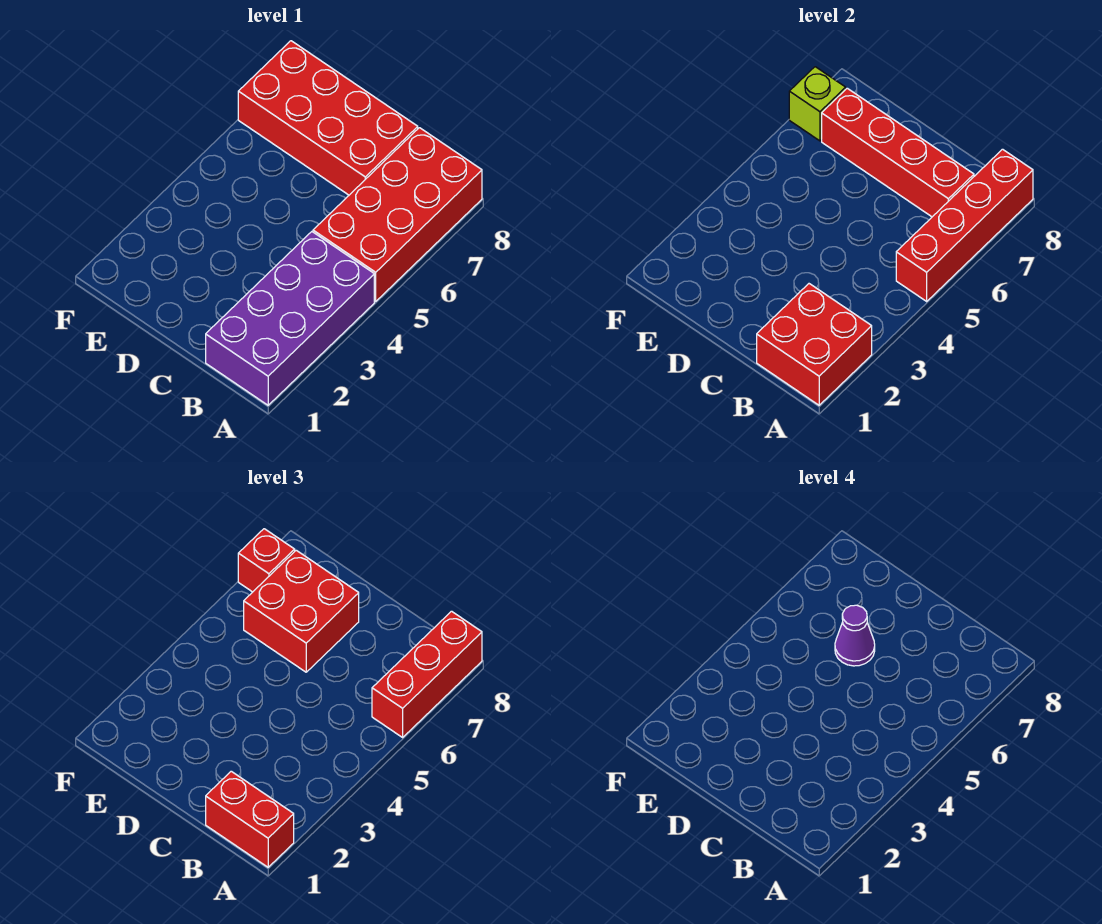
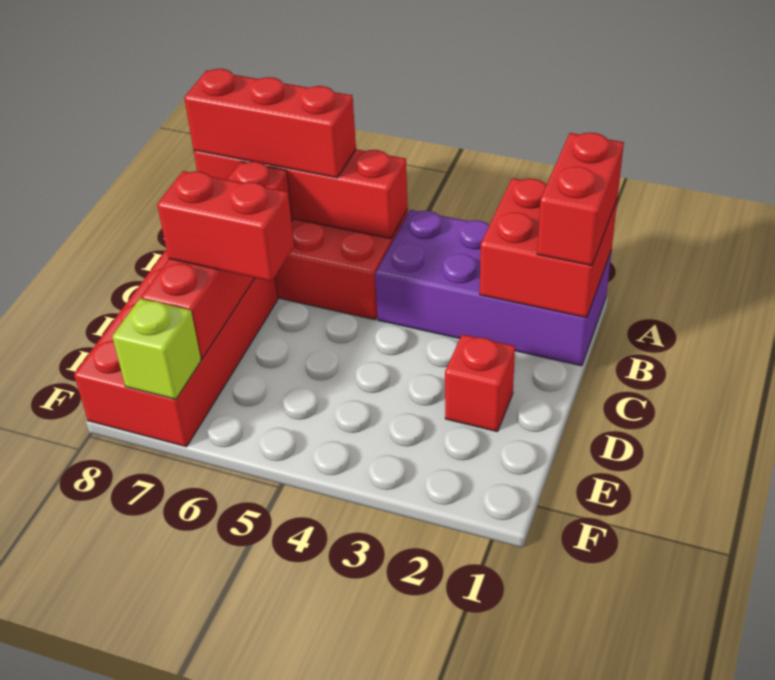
red 2x2 brick [244,550,359,672] -> red 1x2 brick [157,171,294,281]
purple 1x1 cone [835,605,875,666] -> none
red 1x1 brick [238,529,295,592] -> red 1x1 brick moved to [445,334,515,432]

